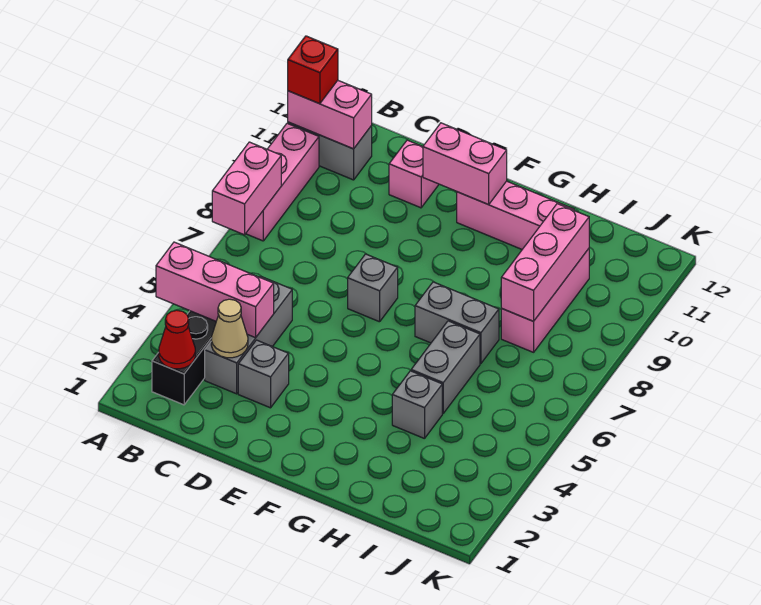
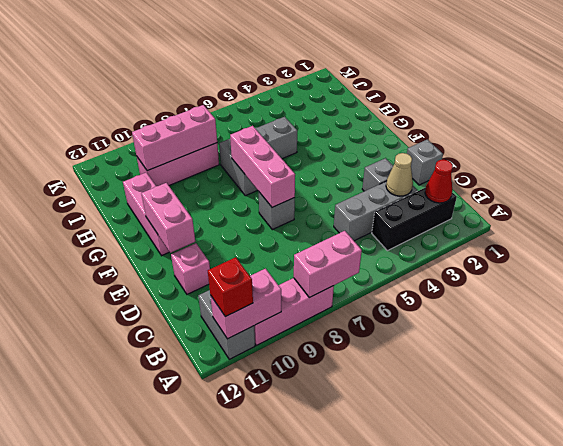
pink 1x3 brick [156,242,274,338] -> pink 1x3 brick moved to [230,126,295,207]
pink 1x2 brick [288,80,372,149] -> pink 1x2 brick turned to [210,269,281,339]
grey 1x1 brick [392,371,442,439] -> grey 1x1 brick moved to [407,139,443,185]

